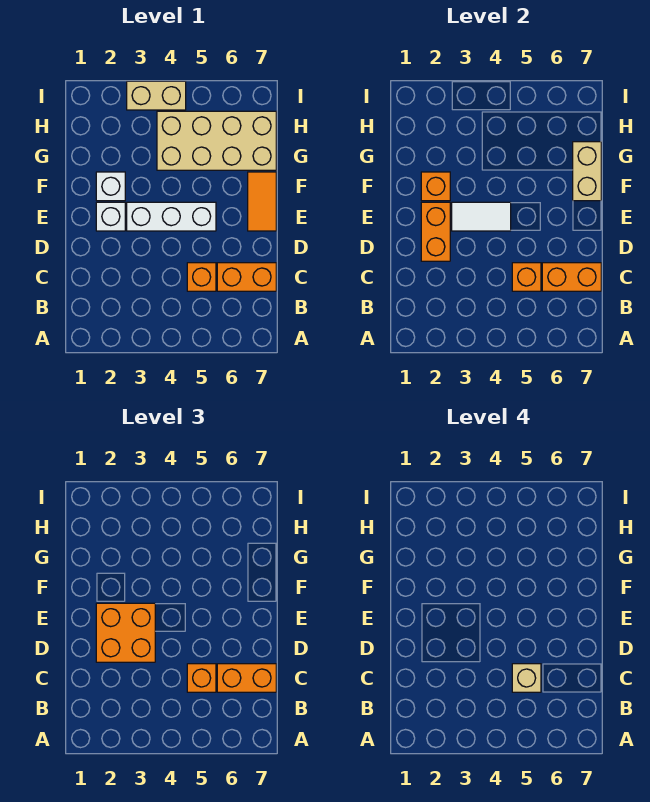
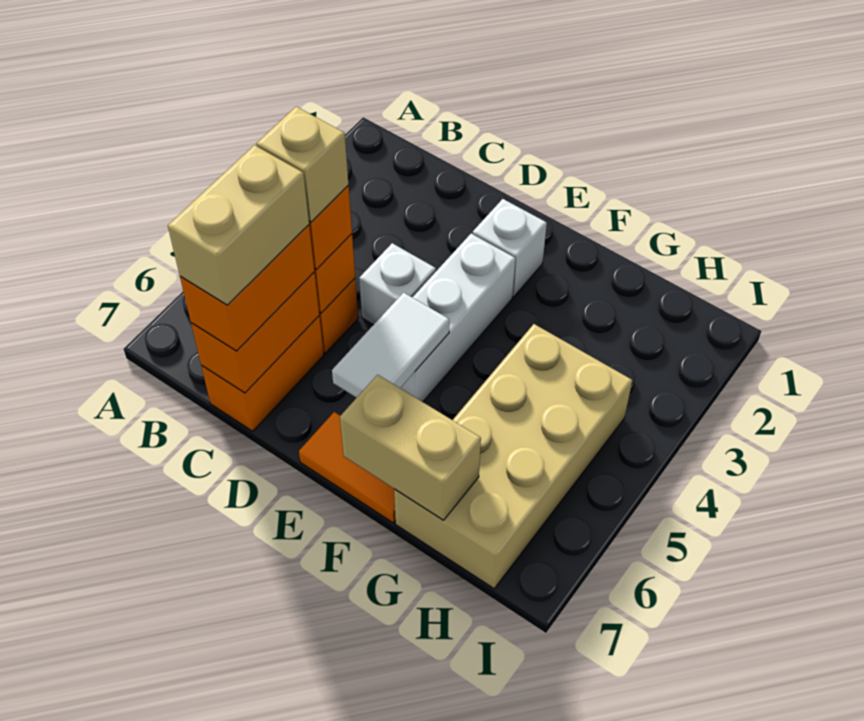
orange 1x2 brick [421,202,450,261] -> none
orange 2x2 brick [96,603,155,662] -> none
white 1x2 tile [452,202,511,231] -> white 1x2 tile moved to [332,293,449,398]
white 1x1 brick [96,172,125,201] -> white 1x1 brick moved to [359,243,436,325]
orange 1x1 brick [421,172,450,201] -> none
tan 1x2 brick [127,81,186,110] -> tan 1x2 brick moved to [168,145,309,305]

